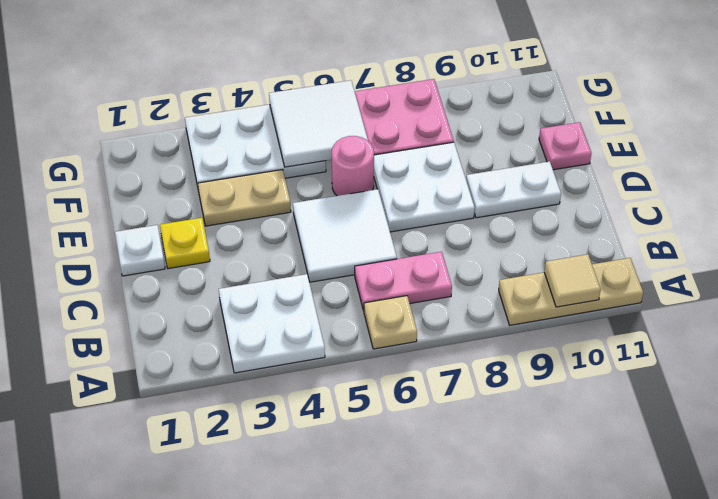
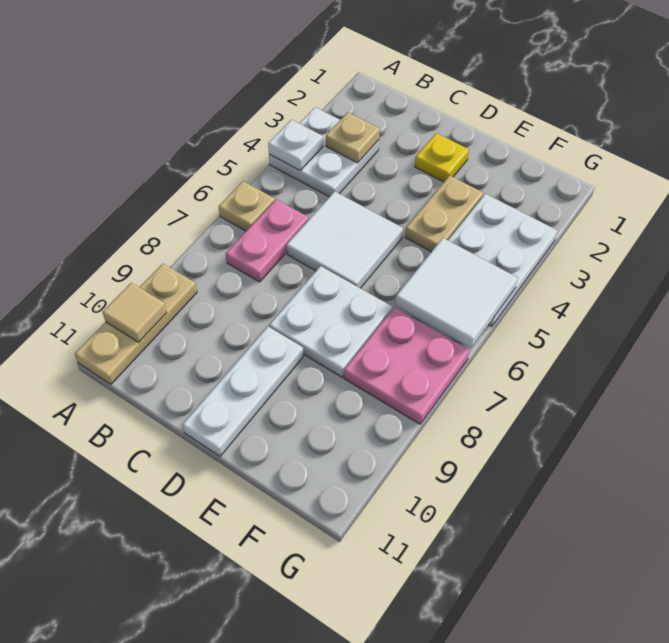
none -> tan 1x1 plate [326,112,380,163]
white 1x1 plate [115,225,165,276] -> white 1x1 plate moved to [268,120,323,170]
white 1x2 plate [466,161,561,218] -> white 1x3 plate [182,327,304,456]
pink 1x1 round brick [332,136,374,196] -> none
pink 1x1 plate [539,122,591,170] -> none

